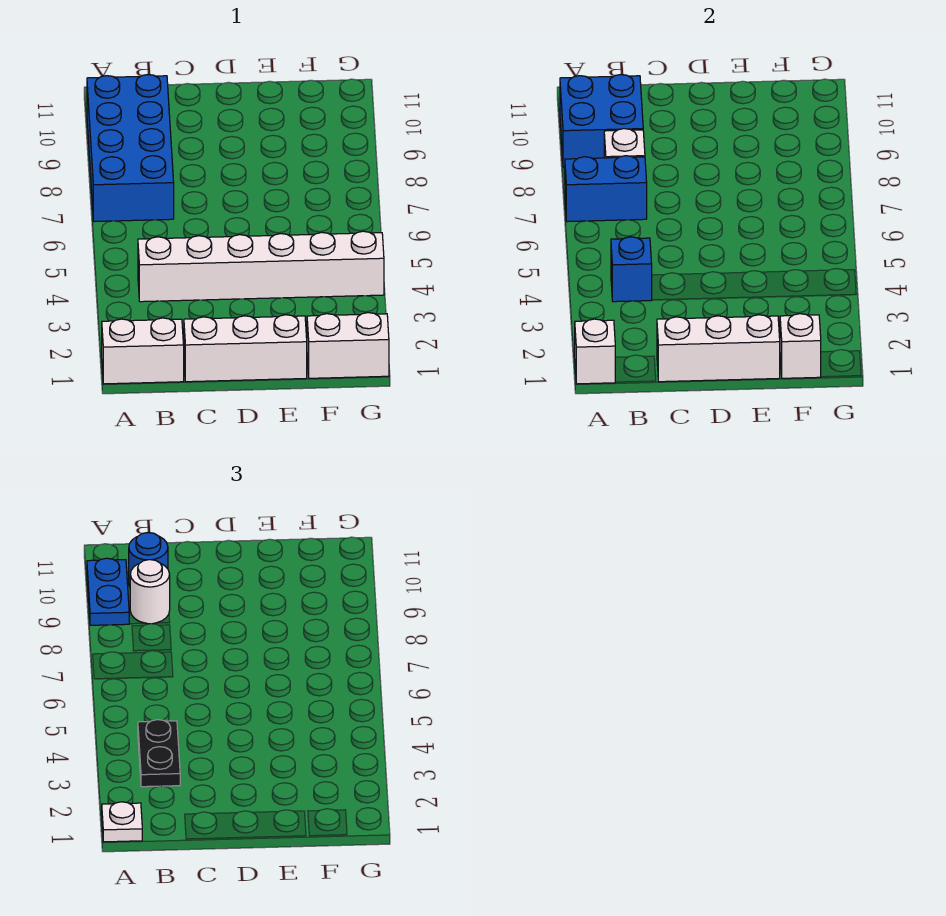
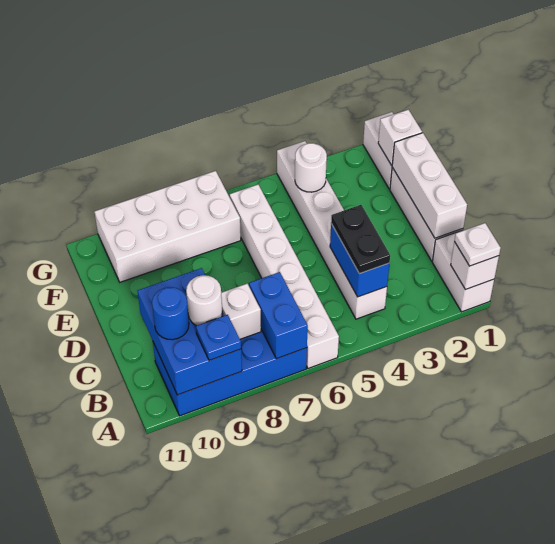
none -> white 1x6 brick [230,184,339,368]
blue 2x2 brick [560,75,643,167] -> blue 2x3 brick [138,268,242,395]
blue 1x2 plate [87,558,129,625] -> blue 1x1 plate [196,315,241,360]
black 1x2 plate [138,720,180,787] -> black 1x2 plate turned to [331,205,390,274]
blue 1x1 brick [611,237,652,302] -> blue 1x2 brick [330,224,390,297]
none -> white 1x1 round brick [295,143,327,192]
none -> white 2x4 brick [94,171,241,282]

